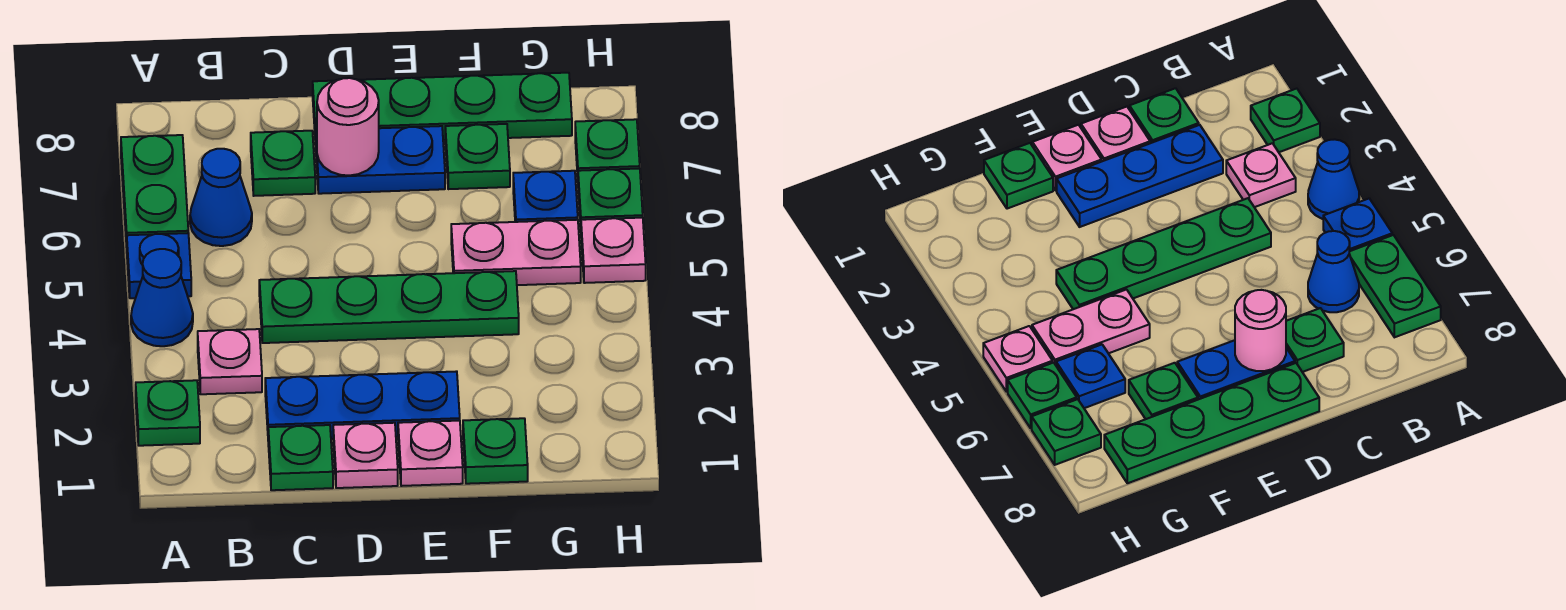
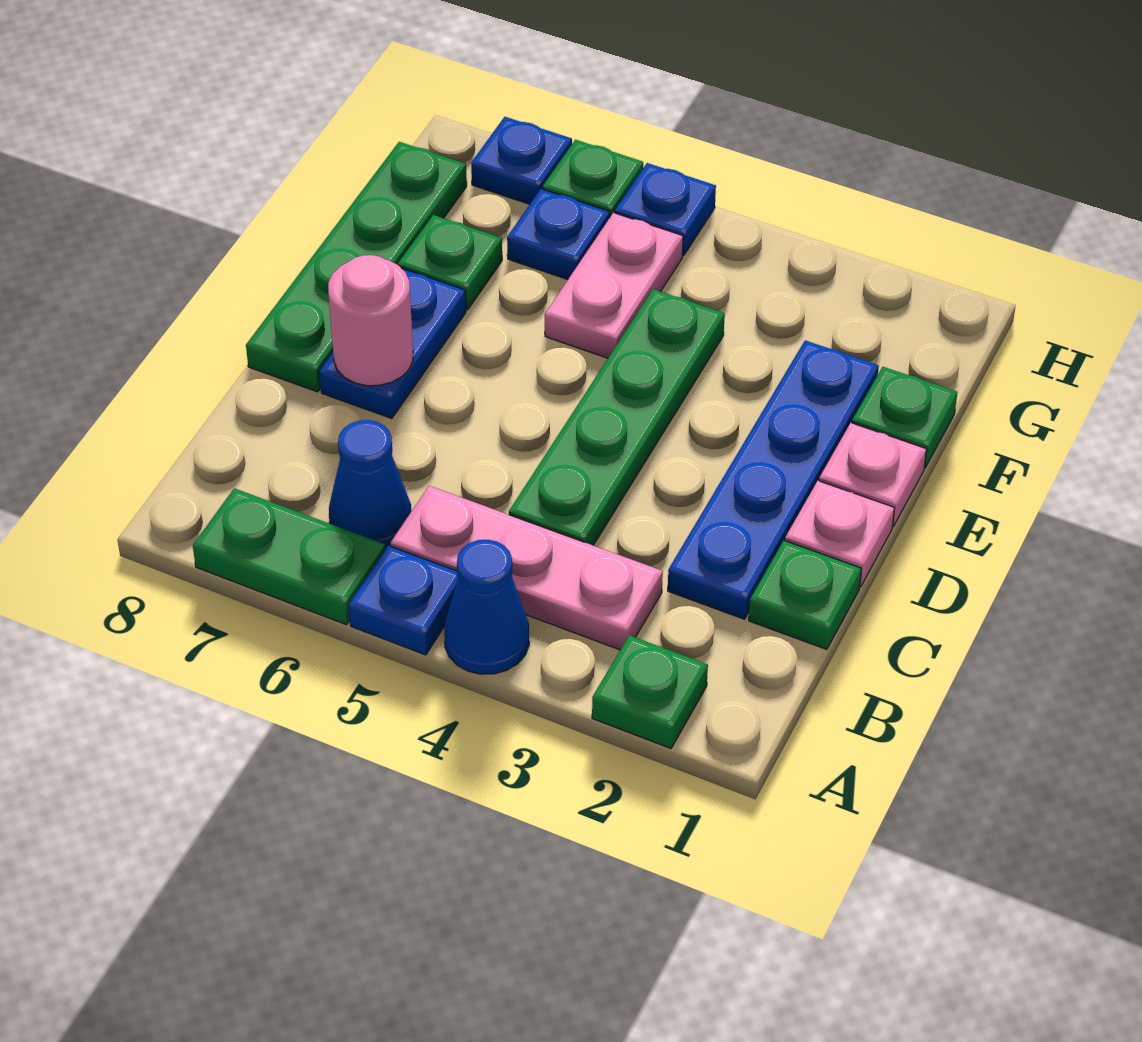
pink 1x1 plate [198,329,262,394] -> pink 1x3 plate [390,486,663,650]
blue 1x3 plate [265,371,460,439] -> blue 1x4 plate [668,340,879,619]
green 1x1 plate [251,131,315,196] -> none
pink 1x1 plate [581,218,646,283] -> blue 1x1 plate [615,163,716,256]
green 1x1 plate [575,119,640,177] -> blue 1x1 plate [471,117,572,204]

